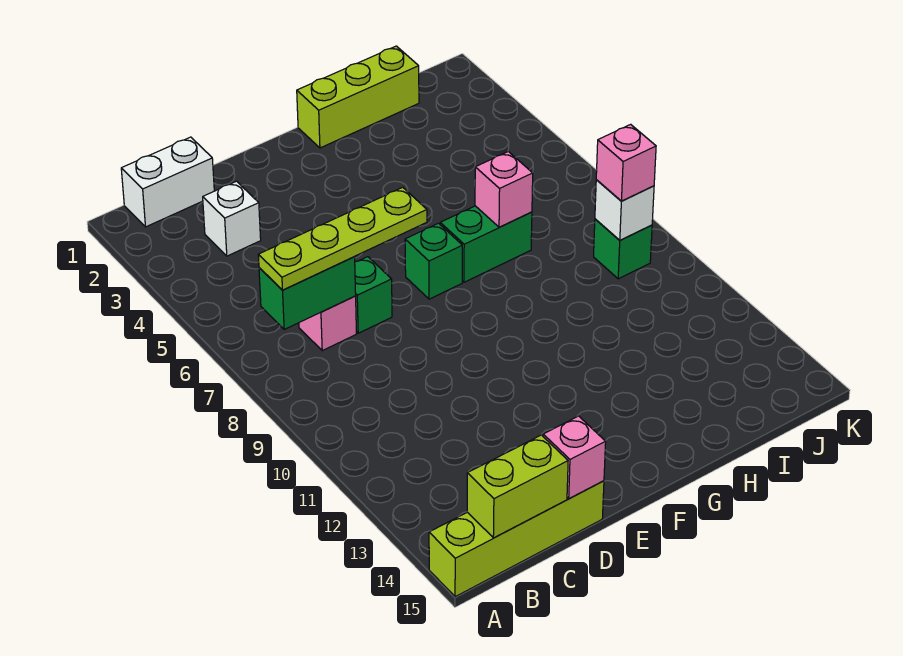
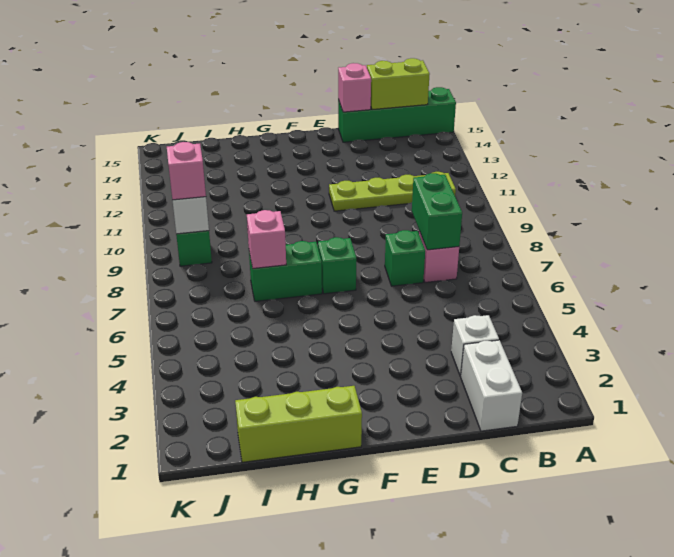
lime 1x4 brick [429,481,604,597] -> green 1x4 brick [338,87,456,142]
white 1x2 brick [121,137,214,227] -> white 1x2 brick turned to [461,340,522,431]
green 1x2 brick [259,257,356,329] -> green 1x2 brick turned to [412,173,462,250]
lime 1x4 plate [258,187,427,290] -> lime 1x4 plate moved to [329,172,456,211]

